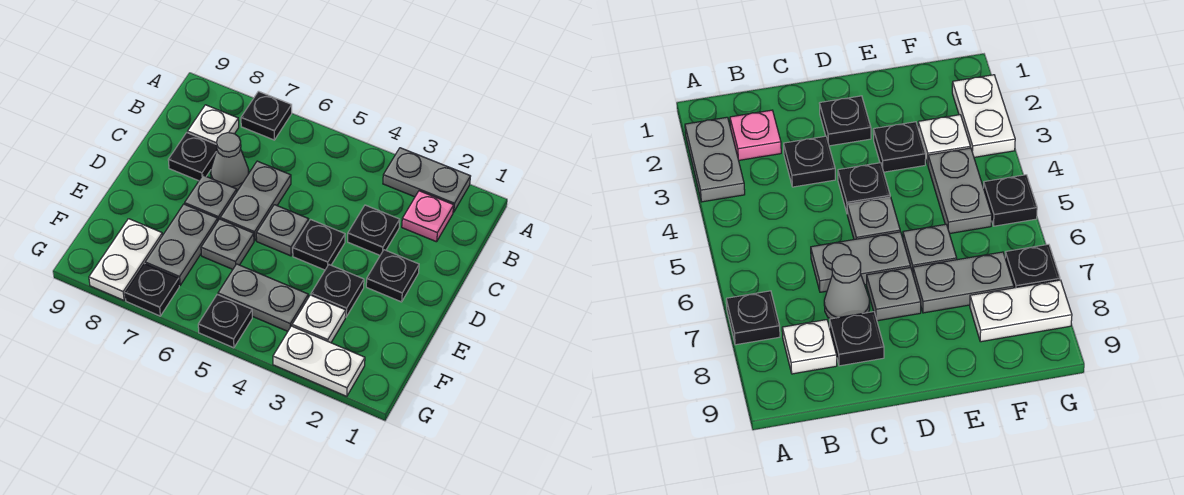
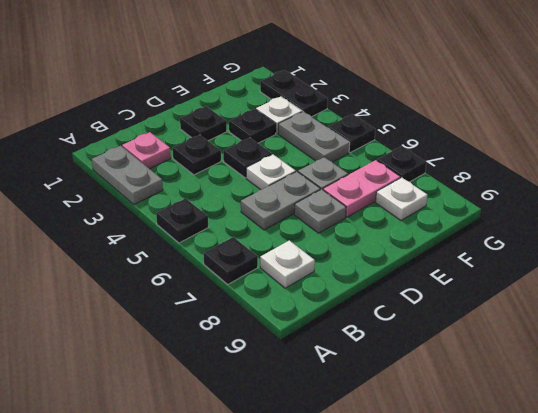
grey 1x1 cone [211,133,249,190] -> none
black 1x1 plate [168,133,217,181] -> black 1x1 plate moved to [156,198,208,243]
grey 1x1 plate [256,205,309,256] -> white 1x1 plate [246,154,296,190]
grey 1x2 plate [145,204,218,285] -> pink 1x2 plate [323,160,401,217]
white 1x2 plate [89,219,163,300] -> white 1x1 plate [376,178,427,220]
white 1x2 plate [273,326,365,396] -> black 1x2 plate [260,70,328,117]

